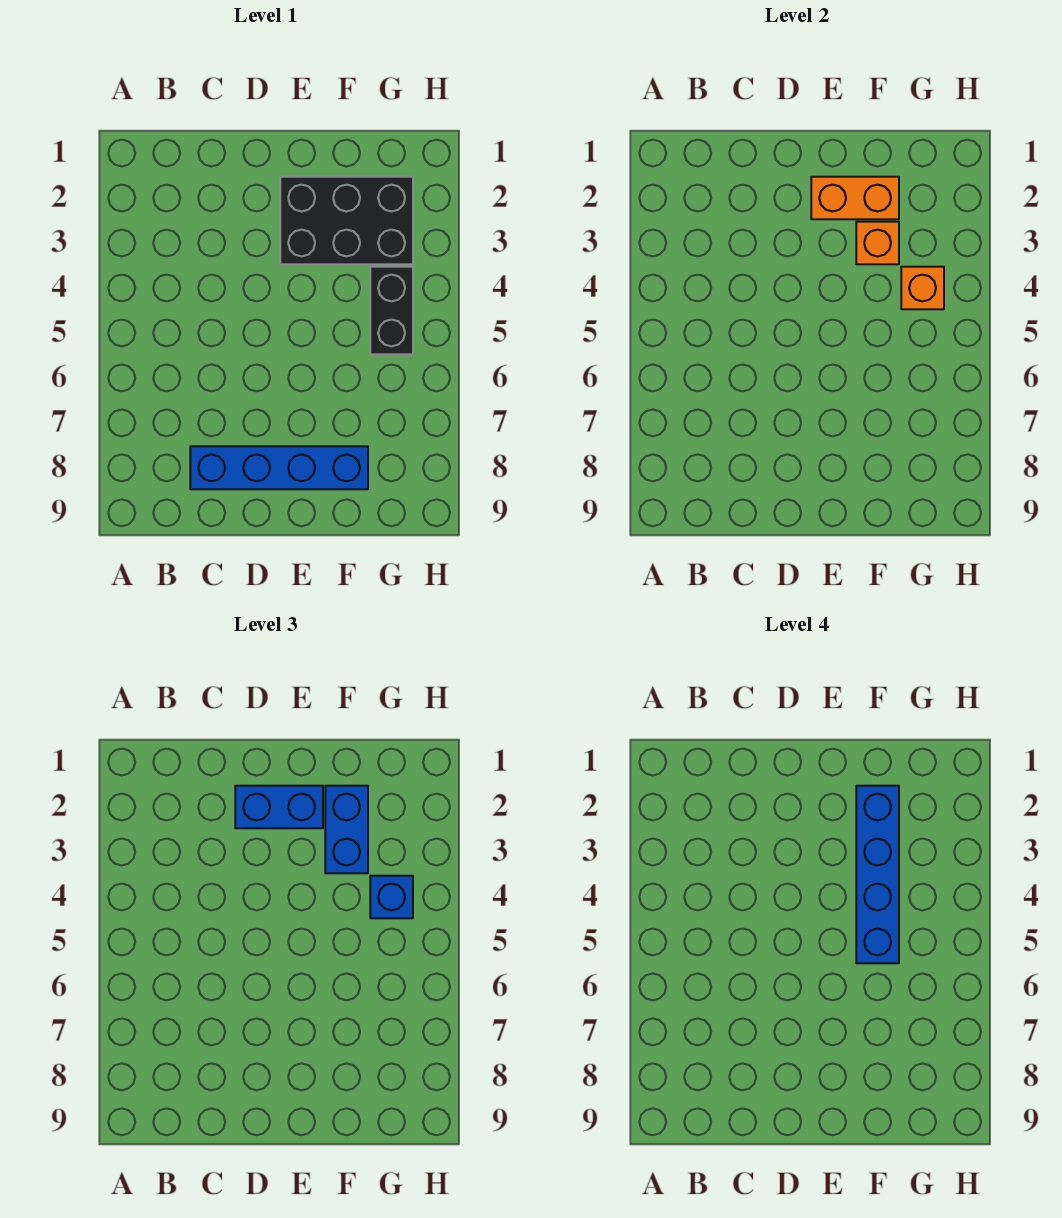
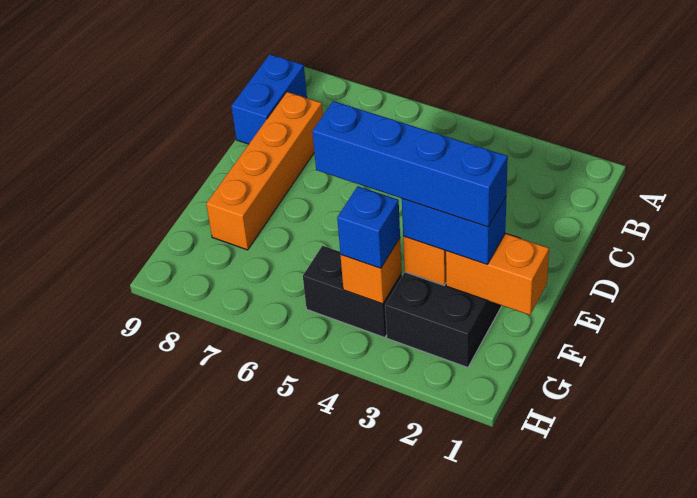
blue 1x4 brick [190,446,368,489] -> orange 1x4 brick [206,92,323,250]
blue 1x2 brick [235,786,323,828] -> blue 1x2 brick moved to [231,54,307,144]
orange 1x2 brick [811,177,899,219] -> orange 1x2 brick turned to [446,234,549,315]

